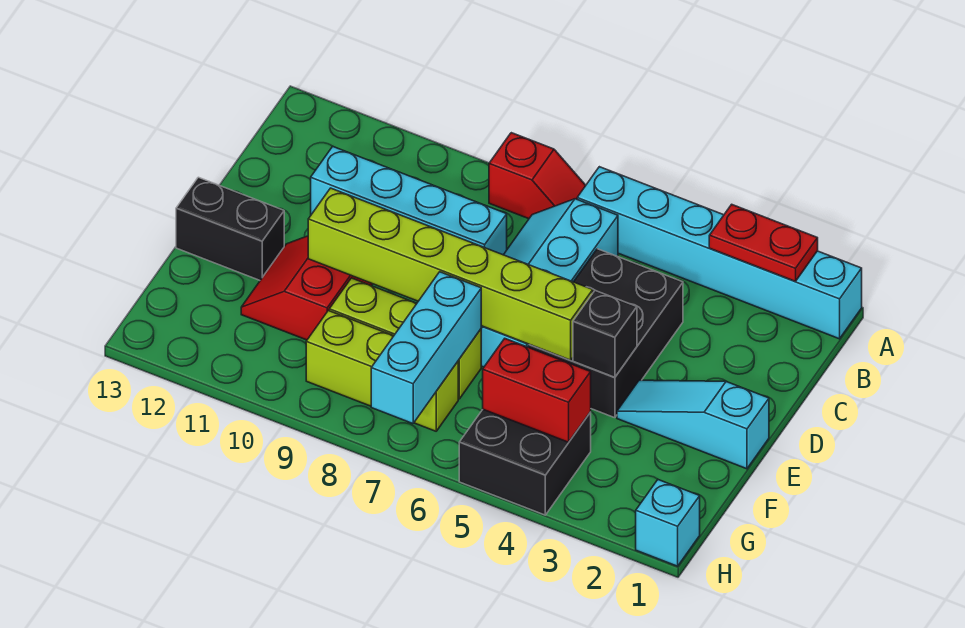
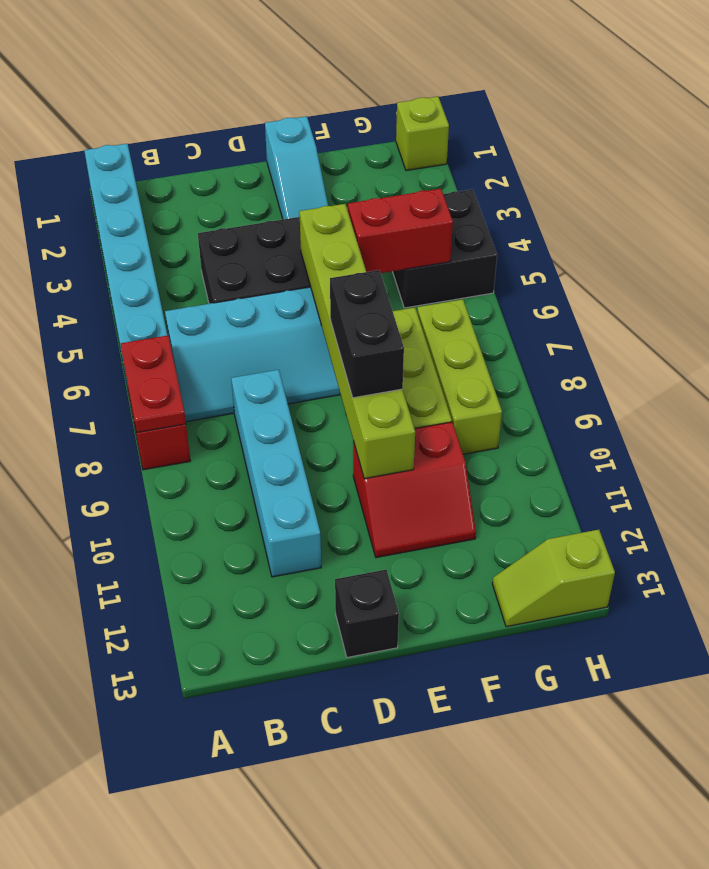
red 1x2 plate [709,204,818,281] -> red 1x2 plate moved to [120,335,186,433]
black 1x1 brick [573,291,637,377] -> black 1x1 brick moved to [335,570,399,657]
black 1x2 brick [176,177,284,280] -> black 1x2 brick moved to [330,270,404,398]
cyan 1x3 brick [371,272,481,424] -> none
red 1x2 brick [483,339,591,442] -> red 1x2 brick turned to [348,189,453,273]
none -> lime 1x2 slope [492,530,615,627]
cyan 1x1 brick [636,480,700,566] -> lime 1x1 brick [396,96,449,171]

